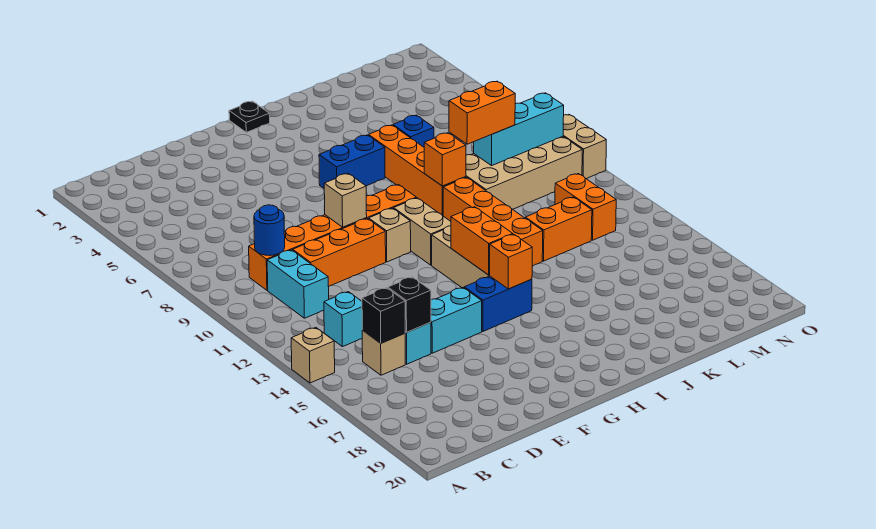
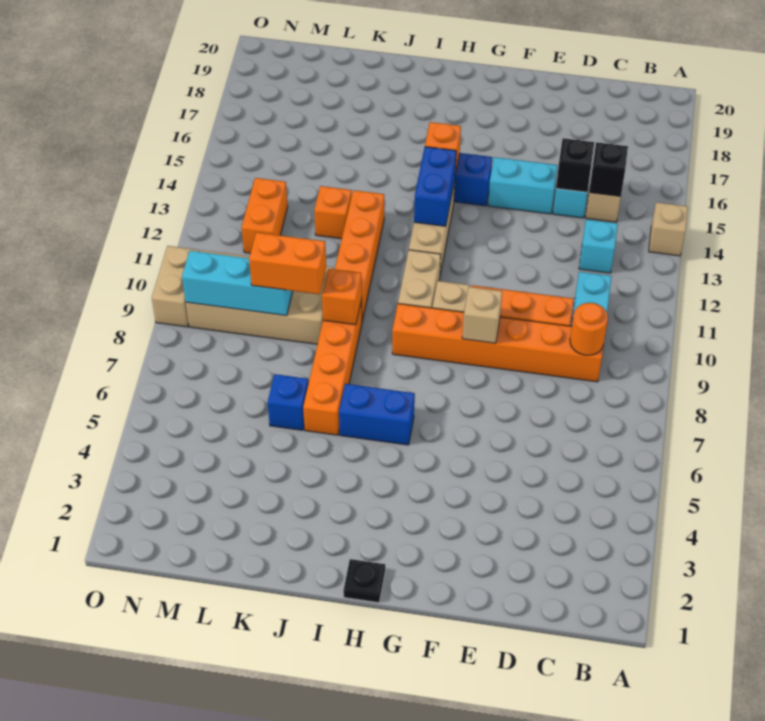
blue 1x1 round brick [254,205,285,256] -> orange 1x1 round brick [570,303,608,355]
orange 1x2 brick [451,207,513,275] -> blue 1x2 brick [414,147,456,226]
orange 1x2 brick [525,197,592,261] -> orange 1x1 brick [314,186,352,239]

